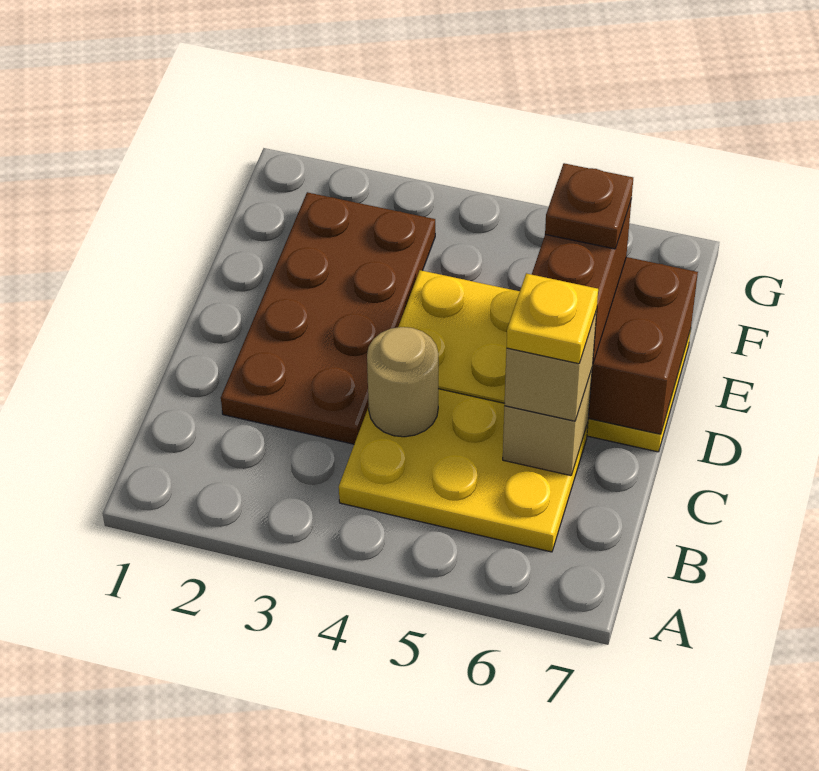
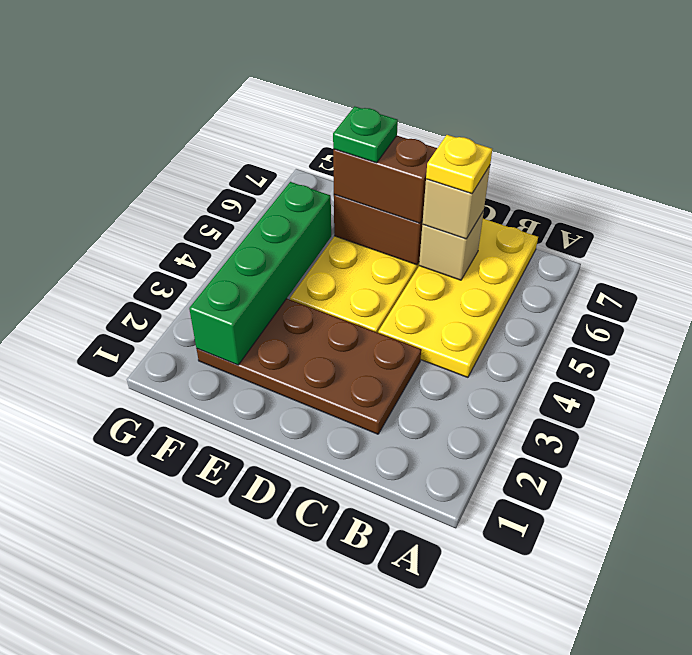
yellow 2x3 plate [339,389,588,552] -> yellow 2x4 plate [378,219,538,377]
tan 1x1 round brick [367,327,438,437] -> none
brown 1x1 plate [545,163,633,249] -> green 1x1 plate [333,106,398,163]
none -> green 1x4 brick [189,182,331,365]

